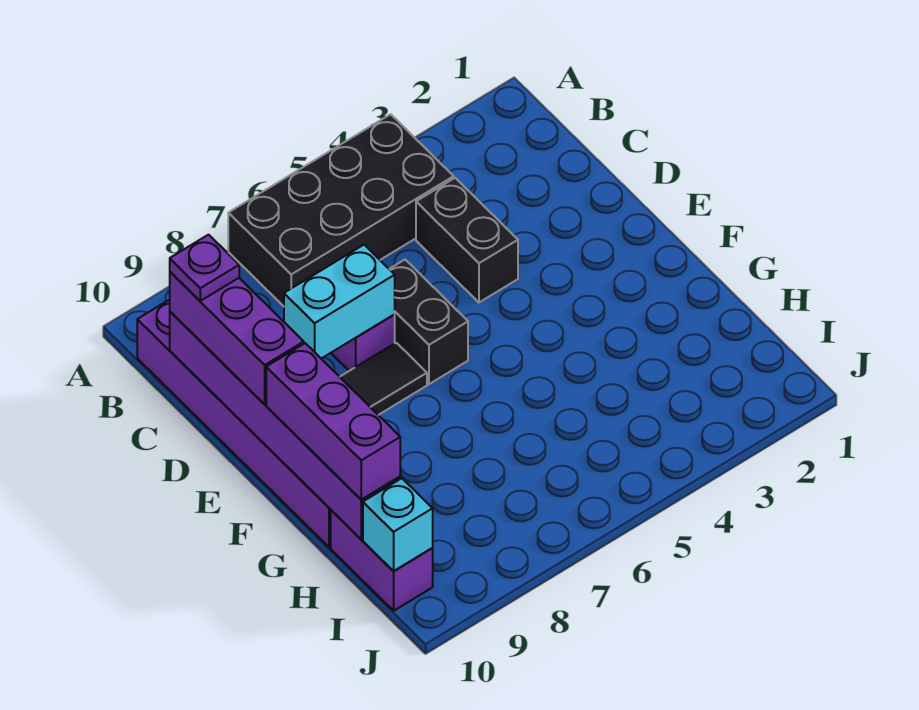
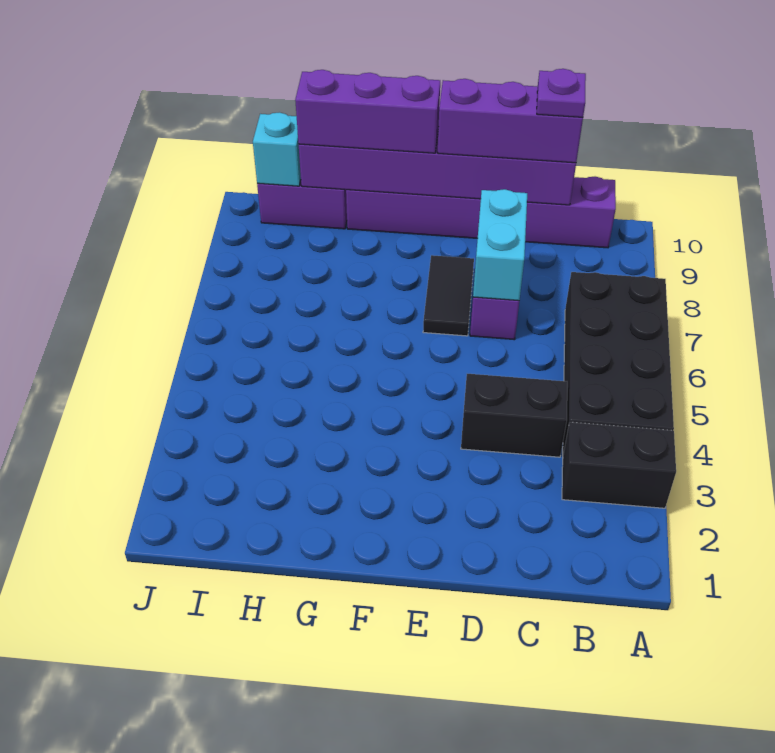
black 1x2 brick [390,260,468,384] -> black 1x2 brick moved to [562,422,676,508]

